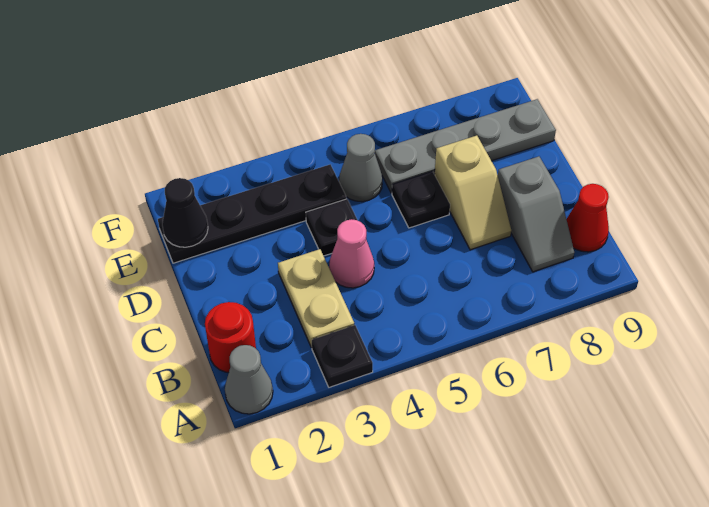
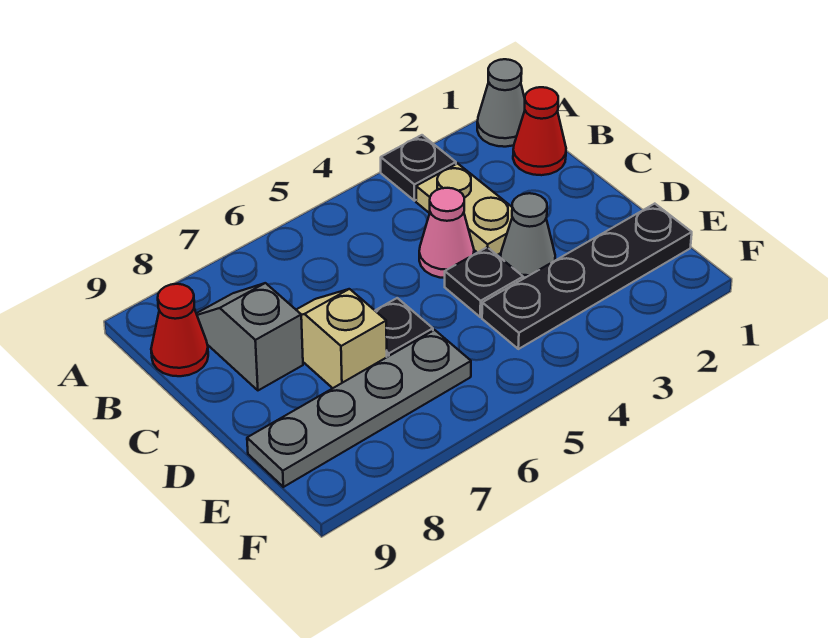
red 1x1 round brick [205,302,256,373] -> red 1x1 cone [513,87,566,175]
black 1x1 cone [162,178,208,247] -> none
grey 1x1 cone [339,134,383,202] -> grey 1x1 cone moved to [501,193,555,279]

